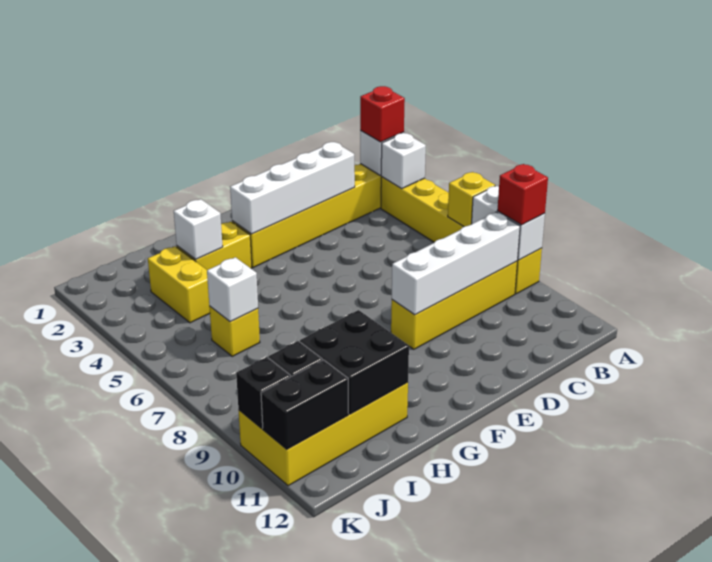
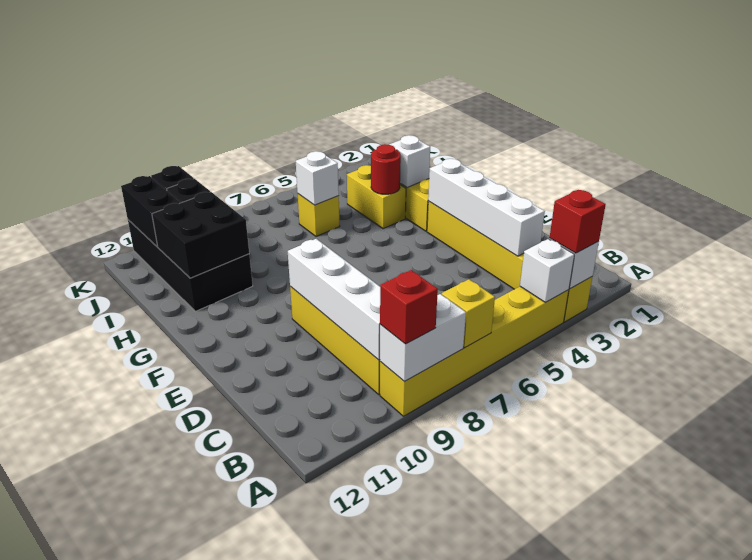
none -> red 1x1 round brick [371,144,401,194]
yellow 2x4 brick [239,383,408,486] -> black 2x4 brick [128,220,253,311]
yellow 1x2 brick [148,246,210,323] -> yellow 1x2 brick turned to [347,165,406,229]

